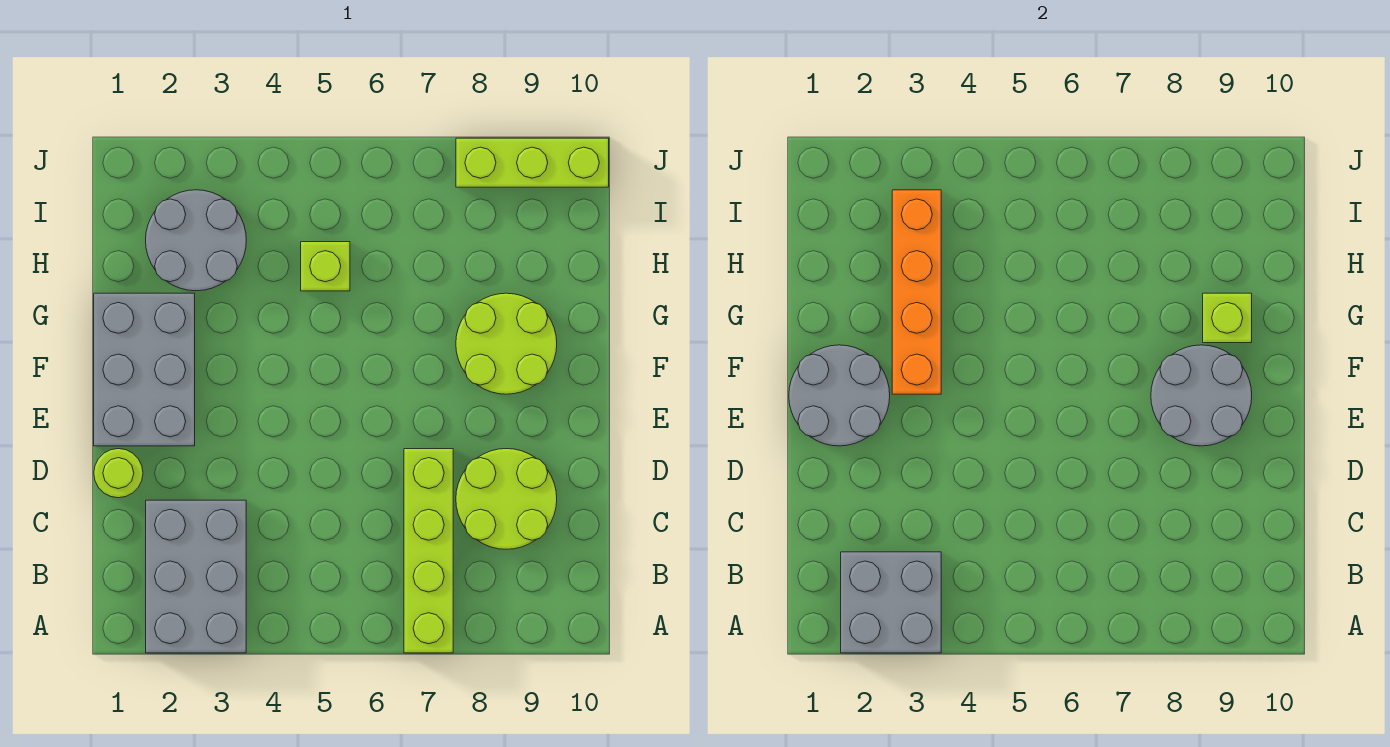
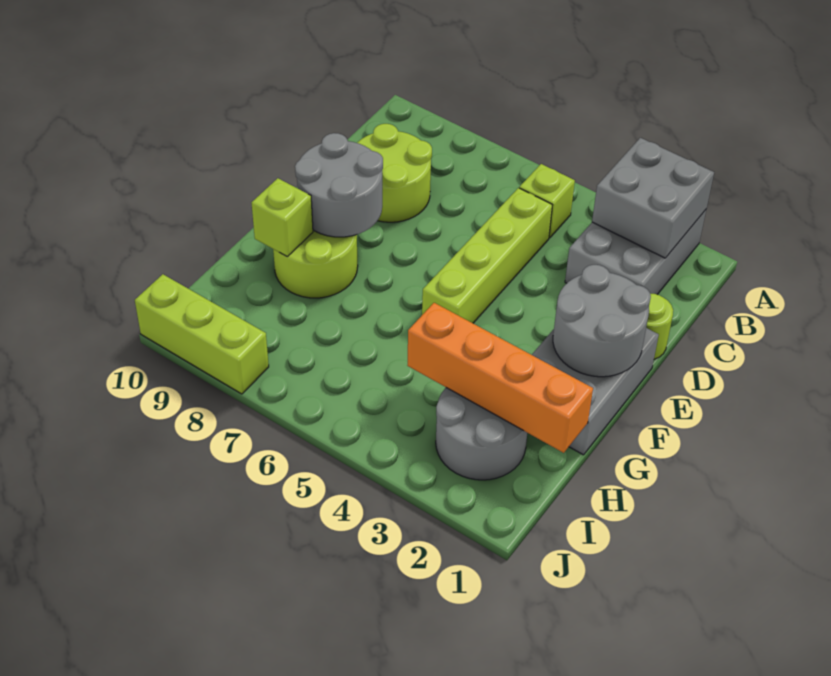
lime 1x4 brick [404,449,453,653] -> lime 1x4 brick moved to [422,188,552,323]
orange 1x4 brick [892,190,941,394] -> orange 1x4 brick turned to [407,303,593,453]
lime 1x1 brick [301,242,350,291] -> lime 1x1 brick moved to [519,164,575,238]

